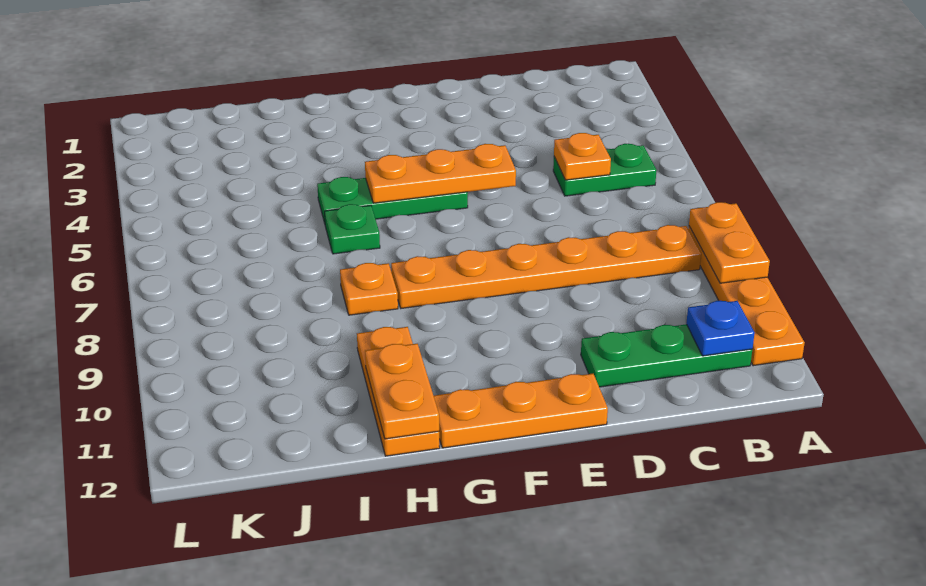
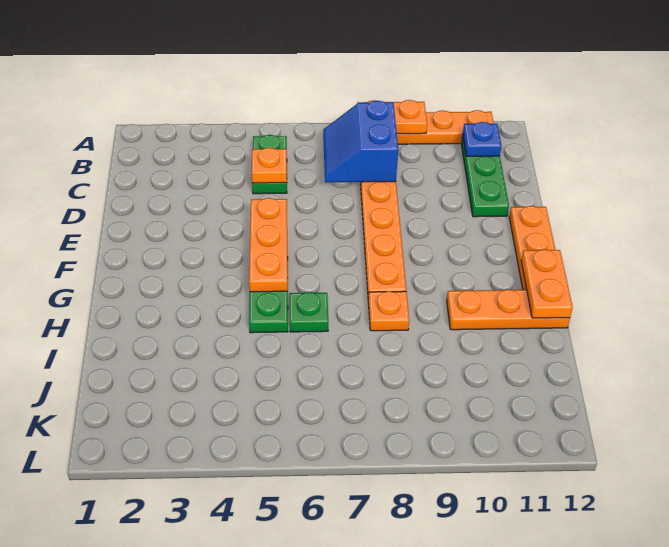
none -> blue 2x2 slope [323,101,398,182]
orange 1x2 plate [365,344,439,439] -> orange 1x2 plate turned to [521,249,573,318]

